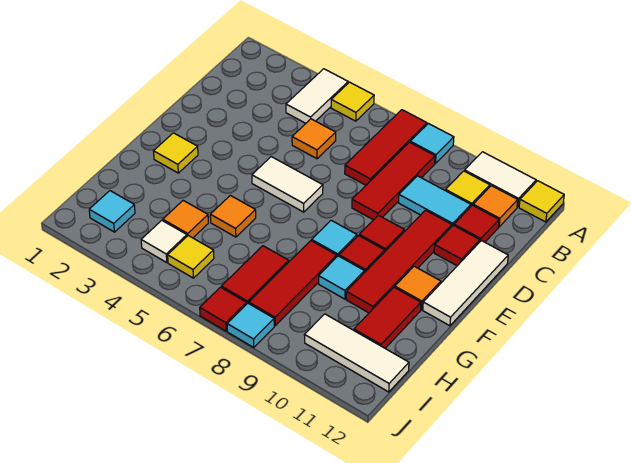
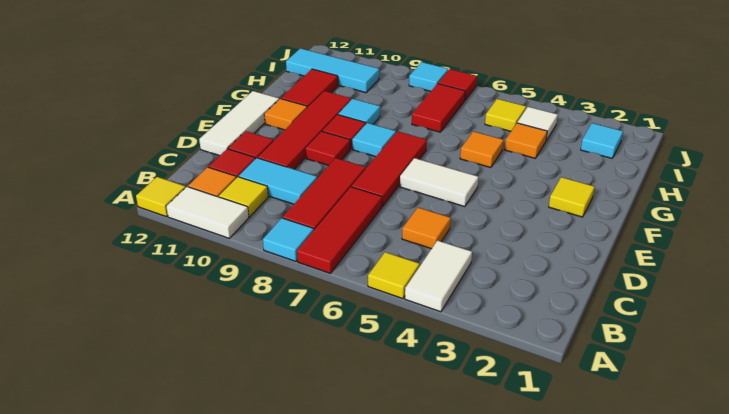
red 1x3 tile [249,241,337,326] -> red 1x3 tile moved to [352,131,427,206]
white 1x3 tile [304,314,409,392] -> cyan 1x3 tile [286,48,379,93]

